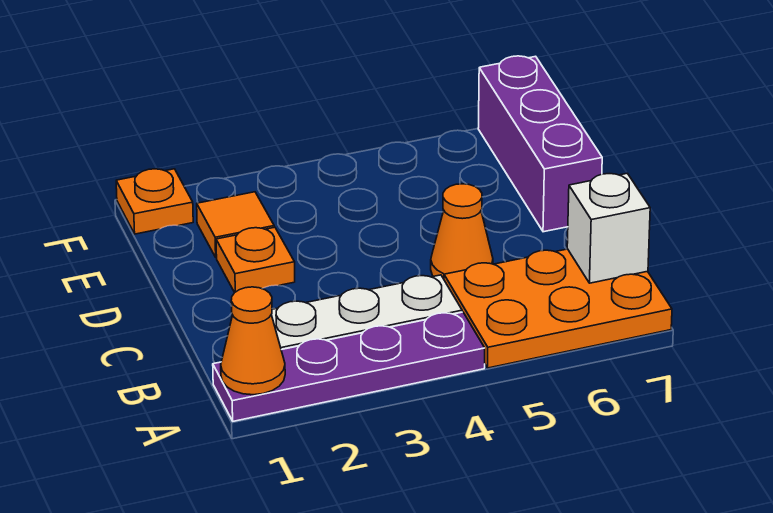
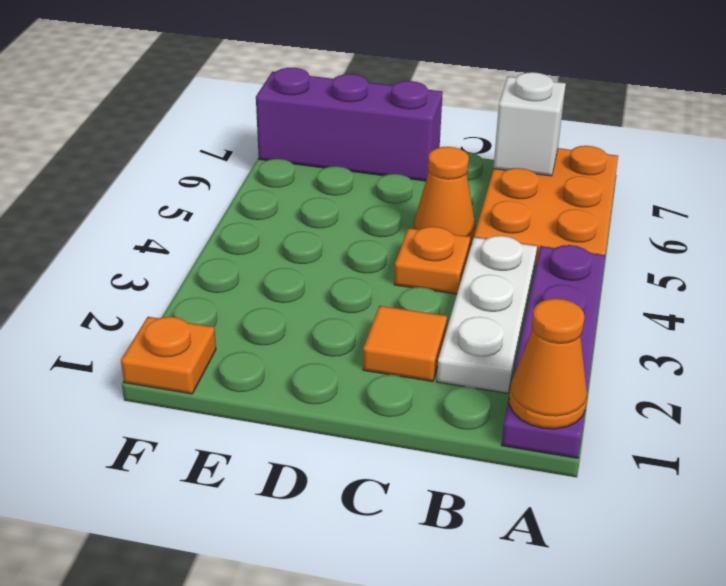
orange 1x1 plate [216,227,295,293] -> orange 1x1 plate moved to [394,227,470,294]
orange 1x1 tile [197,192,274,258] -> orange 1x1 tile moved to [363,306,447,381]

